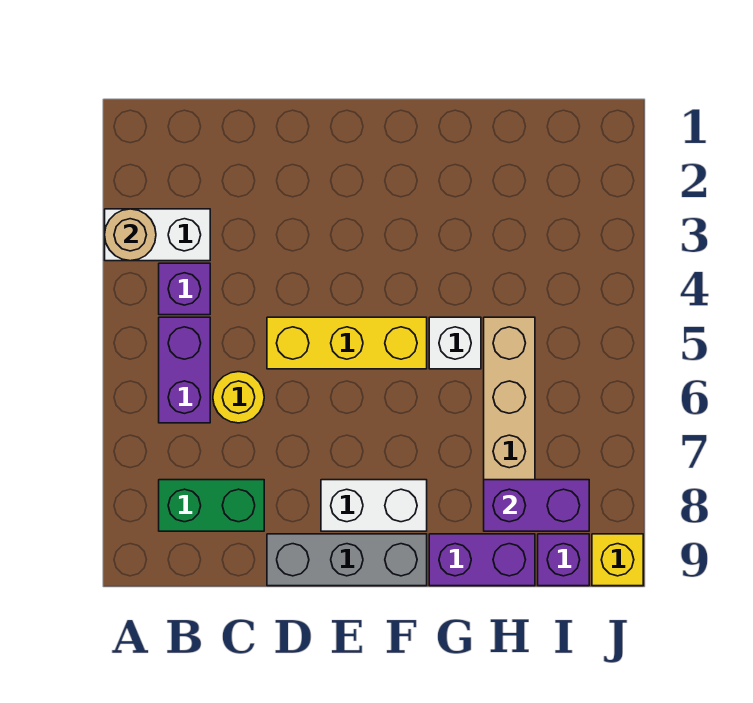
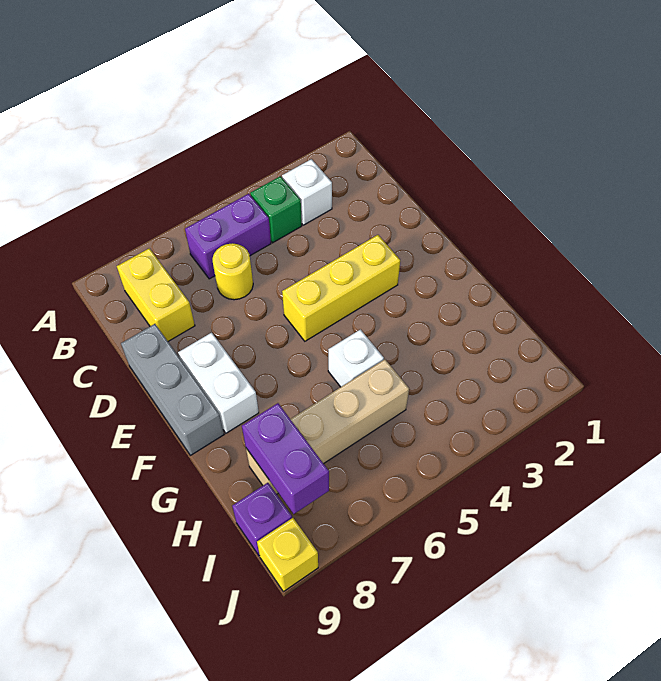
white 1x2 brick [105,209,210,261] -> white 1x1 brick [282,159,332,225]
tan 1x1 round brick [105,209,156,261] -> none
purple 1x1 brick [159,263,210,315] -> green 1x1 brick [250,176,302,243]
green 1x2 brick [159,480,264,531] -> yellow 1x2 brick [117,248,195,341]
yellow 1x3 brick [267,317,427,369] -> yellow 1x3 brick turned to [282,235,400,341]
purple 1x2 brick [429,534,535,586] -> none

